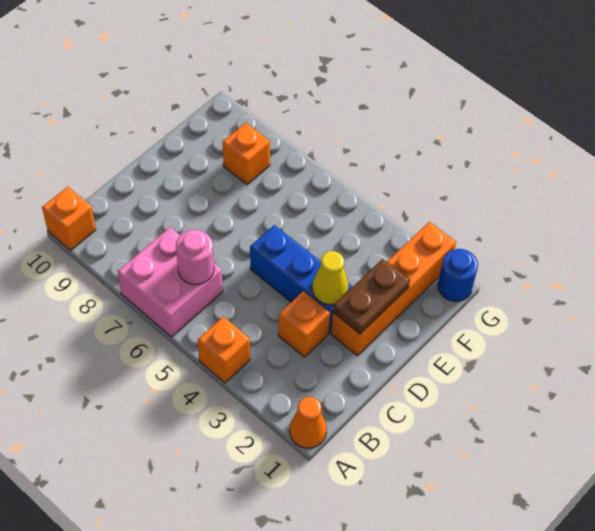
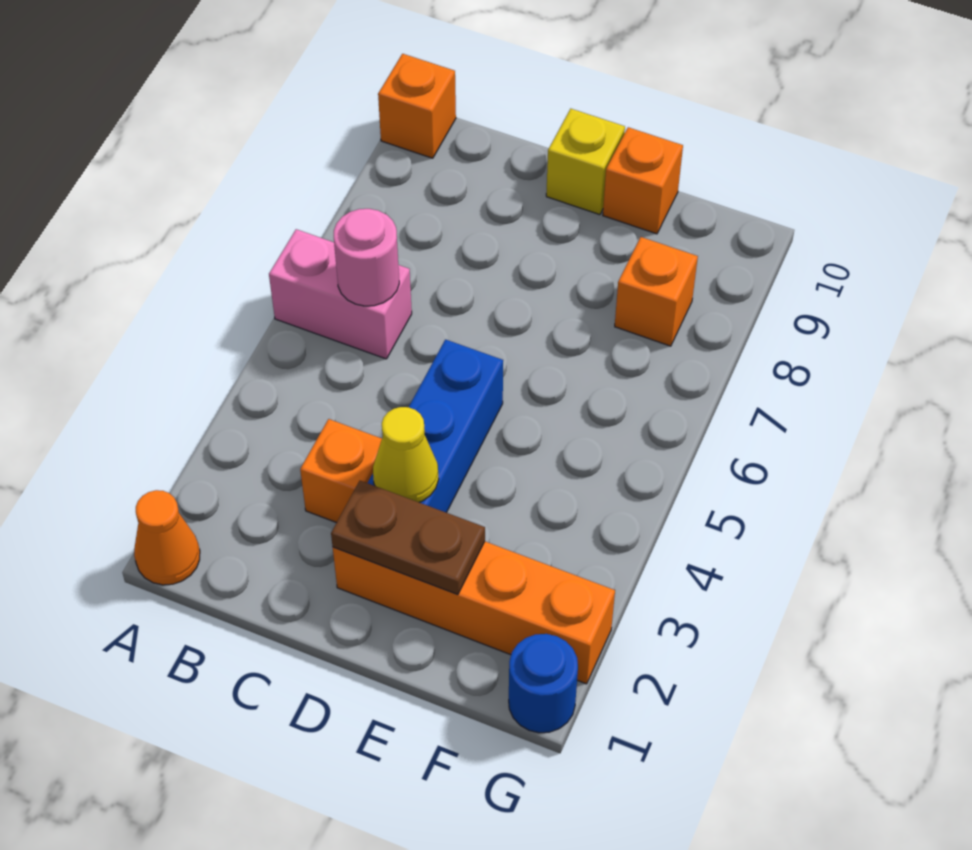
orange 1x1 brick [198,316,250,383] -> orange 1x1 brick moved to [603,127,683,234]
pink 2x2 brick [118,227,223,337] -> pink 1x2 brick [269,229,412,359]
none -> yellow 1x1 brick [546,109,625,215]

